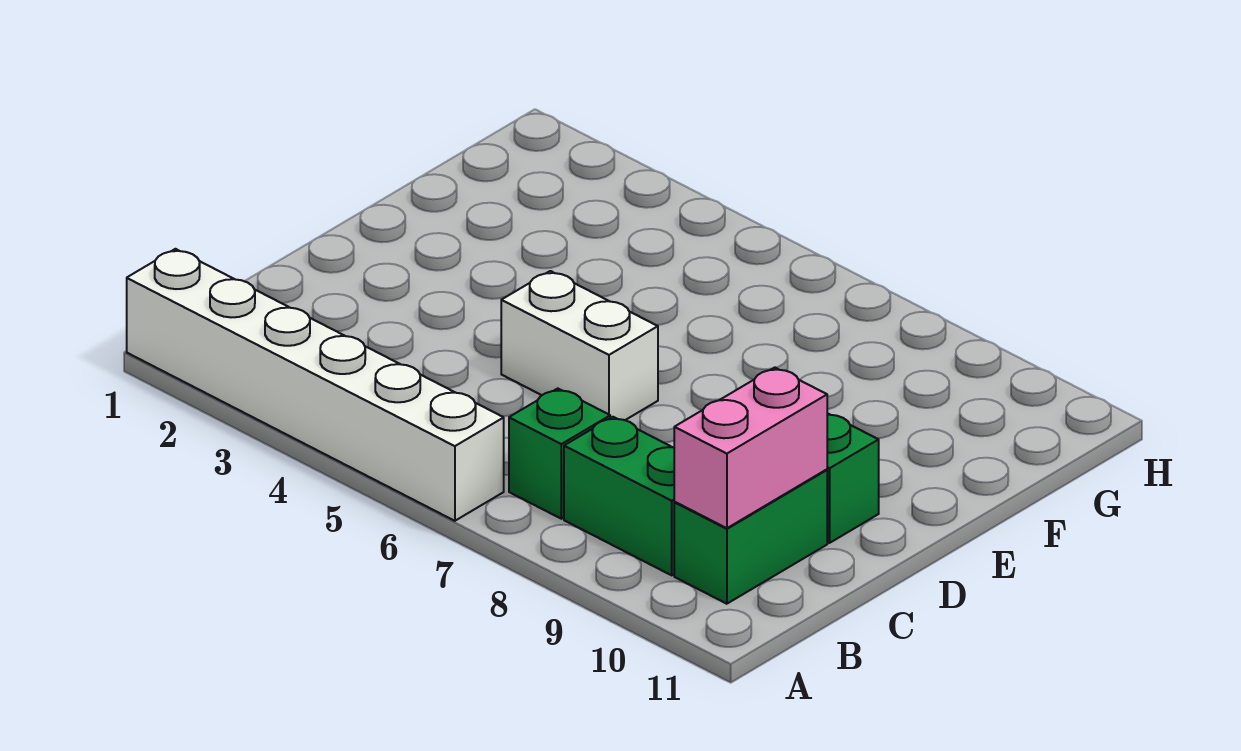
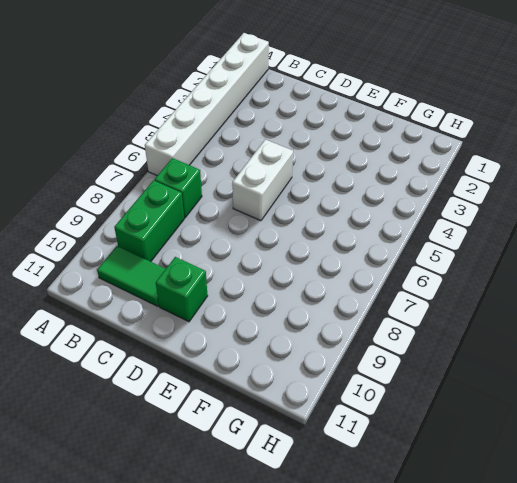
green 1x2 brick [674,470,827,604] -> green 1x2 tile [97,246,165,306]
pink 1x2 brick [674,368,827,528] -> none

